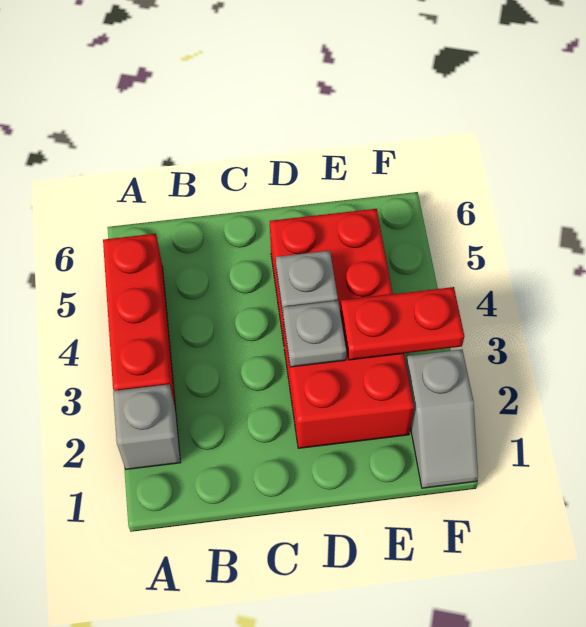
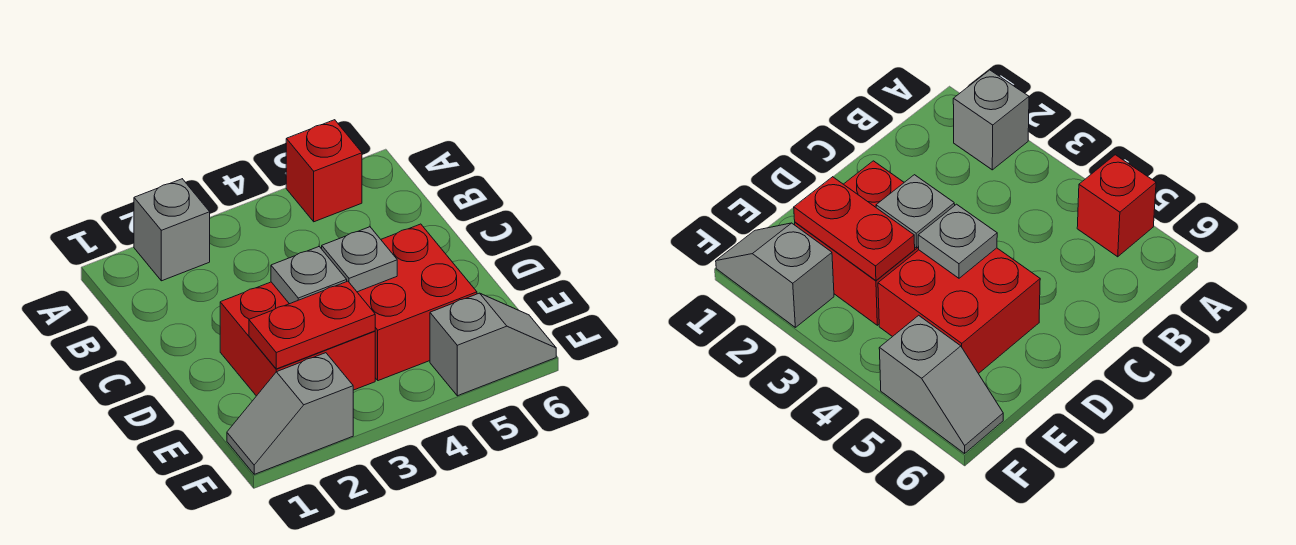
red 1x3 brick [103,234,176,410] -> red 1x1 brick [286,120,362,222]
red 1x2 plate [341,287,464,360] -> red 1x2 plate turned to [249,281,375,369]
none -> grey 1x2 slope [430,293,556,396]

